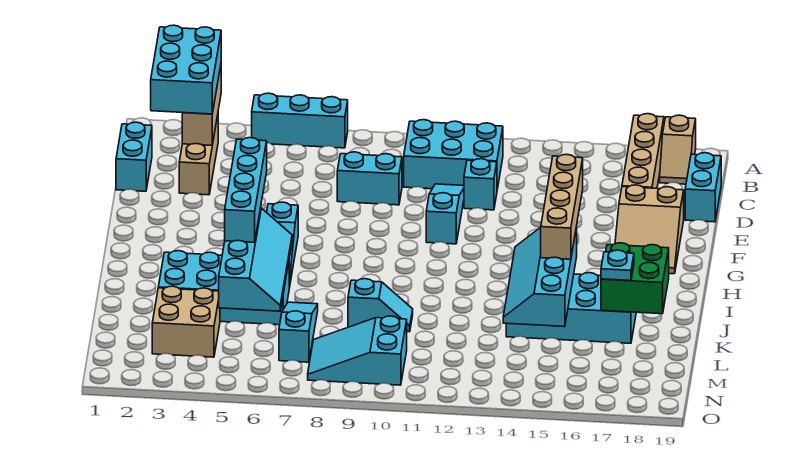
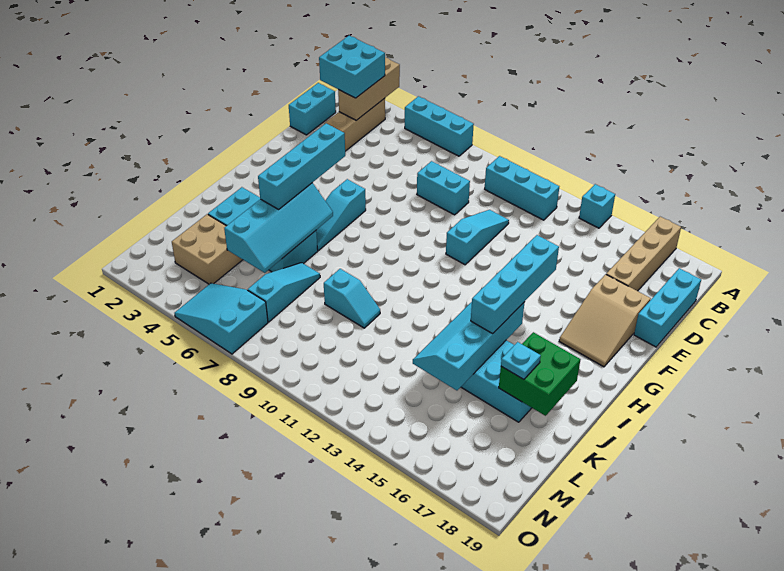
cyan 2x3 brick [151,25,221,114] -> cyan 2x2 brick [319,36,385,98]
tan 1x2 slope [660,115,696,184] -> none
cyan 2x3 brick [404,120,503,189] -> cyan 1x3 brick [485,156,559,220]
cyan 1x2 brick [685,153,721,222] -> cyan 1x3 brick [634,268,701,347]
cyan 1x1 brick [464,159,497,210] -> cyan 1x1 brick moved to [579,184,615,228]
tan 1x4 brick [541,155,583,259] -> cyan 1x4 brick [471,235,559,334]
cyan 2x3 slope [308,316,407,385] -> cyan 2x3 slope moved to [174,283,268,354]

